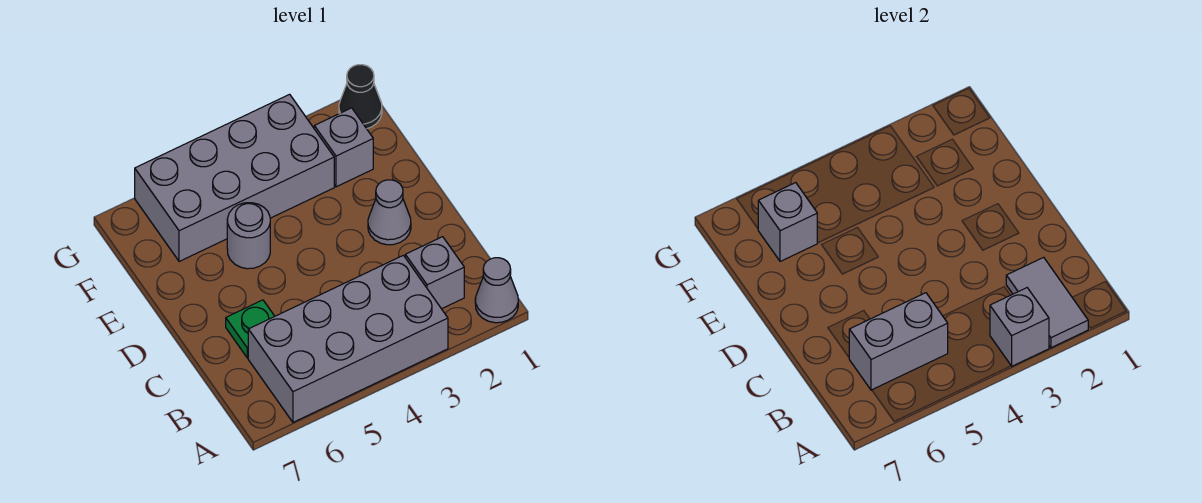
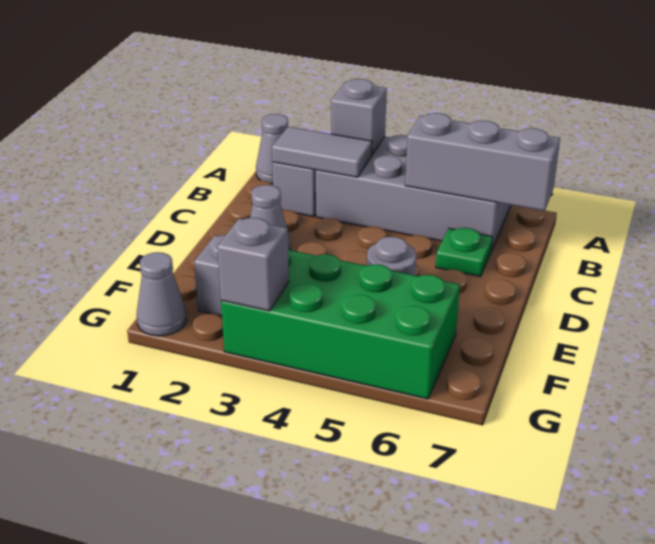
grey 1x2 tile [1006,257,1088,348] -> grey 1x2 tile turned to [272,127,372,177]
grey 1x2 brick [849,293,948,390] -> grey 1x3 brick [405,113,560,211]
grey 2x4 brick [135,94,334,261] -> green 2x4 brick [221,248,460,399]
grey 1x1 brick [758,183,817,261] -> grey 1x1 brick moved to [217,218,289,311]
black 1x1 cone [339,65,382,129] -> grey 1x1 cone [137,252,187,336]

